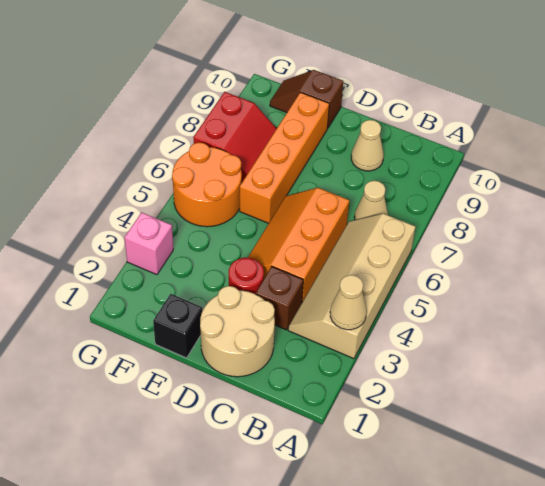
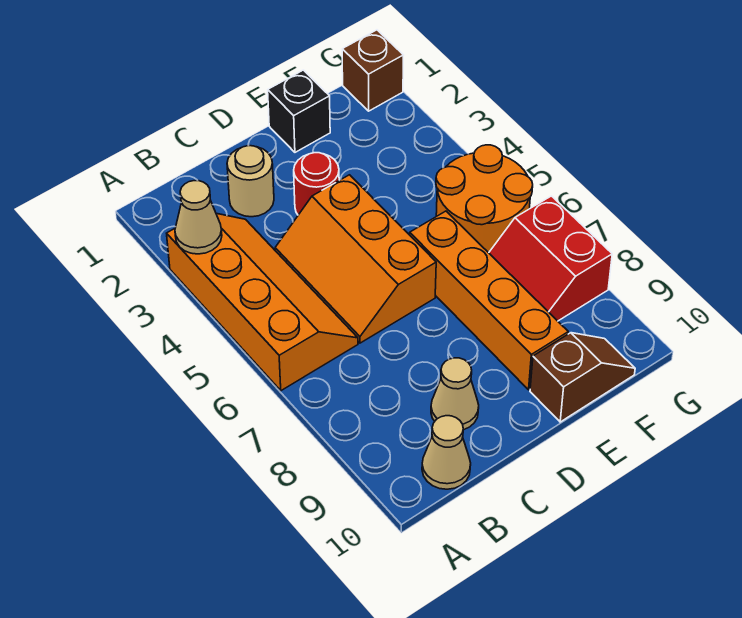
tan 2x4 slope [288,214,415,359] -> orange 2x4 slope [167,213,358,391]
tan 1x1 cone [354,181,388,220] -> tan 1x1 cone moved to [422,416,471,489]
tan 2x2 round brick [200,286,275,377] -> tan 1x1 round brick [227,145,274,217]
brown 1x1 brick [256,267,303,330] -> brown 1x1 brick moved to [342,30,404,111]
orange 2x3 slope [248,188,349,302] -> orange 2x3 slope turned to [275,175,436,343]
pink 1x1 brick [124,213,173,275] -> none

